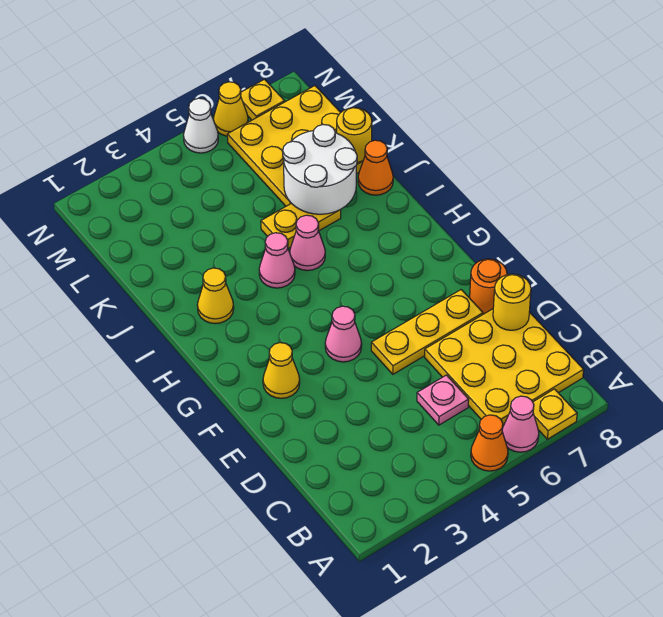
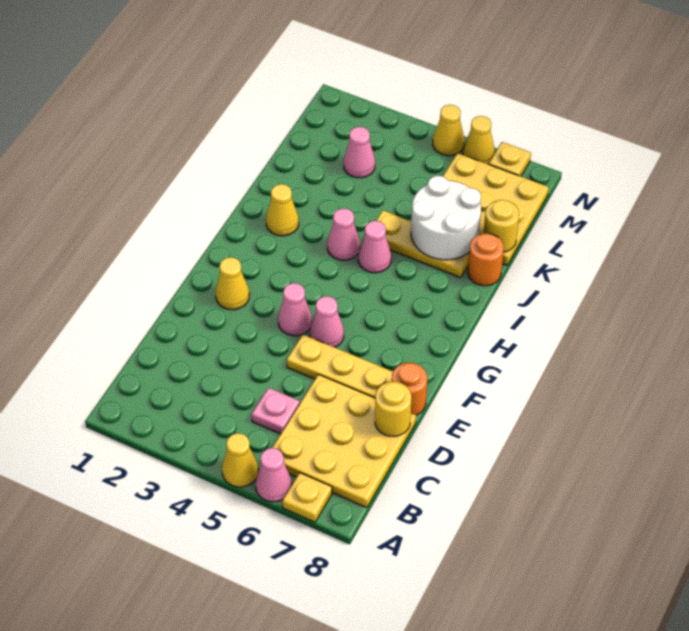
orange 1x1 cone [471,415,508,471] -> yellow 1x1 cone [222,433,258,487]
none -> pink 1x1 cone [310,296,344,347]
yellow 1x2 plate [261,203,341,248] -> yellow 1x3 plate [376,210,469,278]
orange 1x1 cone [358,140,393,195] -> orange 1x1 round brick [468,234,504,286]
none -> pink 1x1 cone [344,127,375,178]
white 1x1 cone [184,98,218,153] -> yellow 1x1 cone [433,105,464,156]

